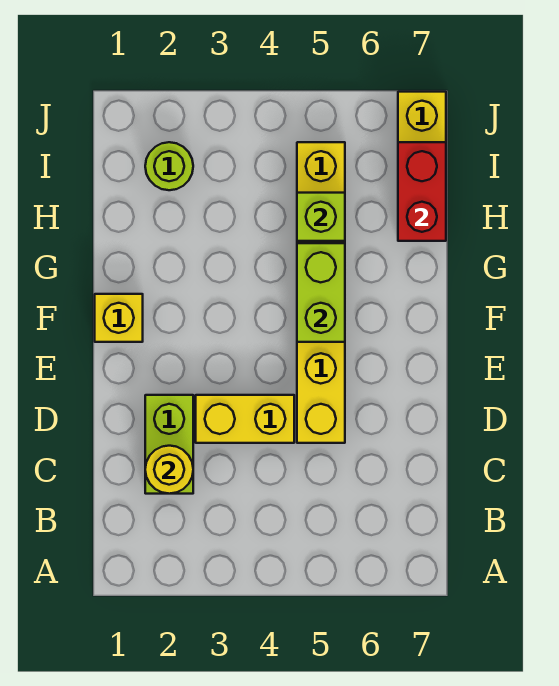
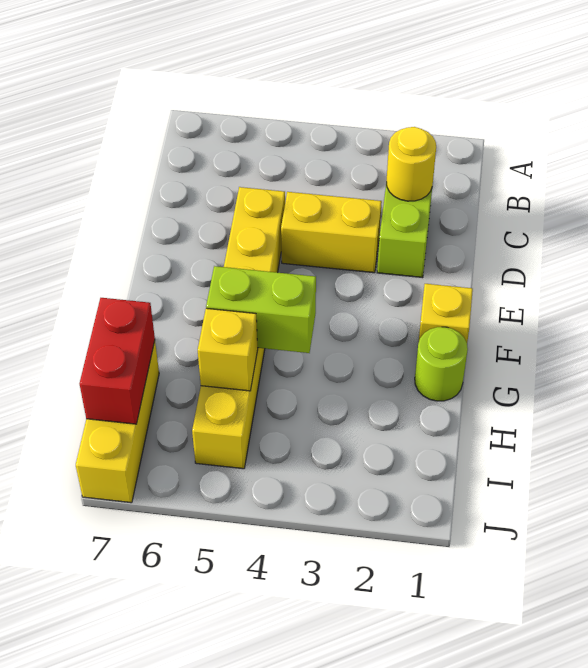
lime 1x2 brick [297,243,345,342] -> lime 1x2 brick turned to [206,266,316,353]
lime 1x1 brick [297,193,345,241] -> yellow 1x1 brick [198,308,258,391]
lime 1x1 round brick [145,142,193,190] -> lime 1x1 round brick moved to [415,327,468,401]

